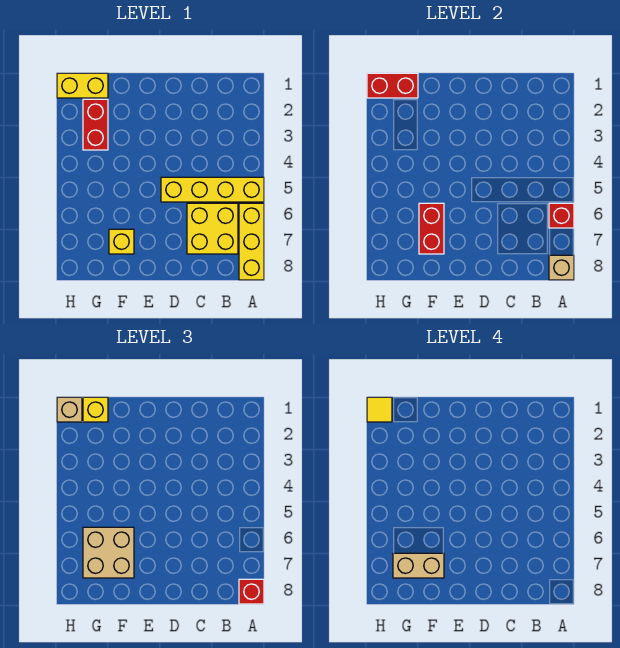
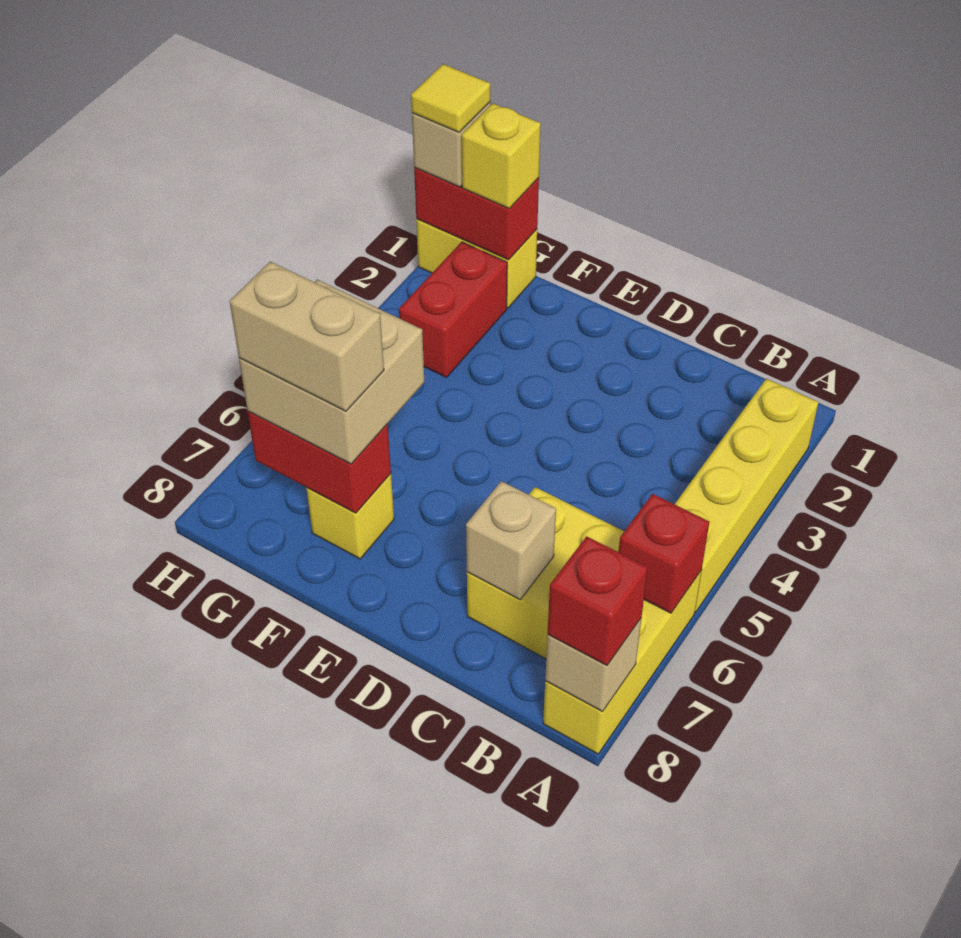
yellow 1x4 brick [161,177,264,202] -> yellow 1x4 brick turned to [675,379,819,612]
none -> tan 1x1 brick [466,481,556,599]
red 1x2 brick [419,203,444,254] -> red 1x2 brick turned to [248,411,391,513]

